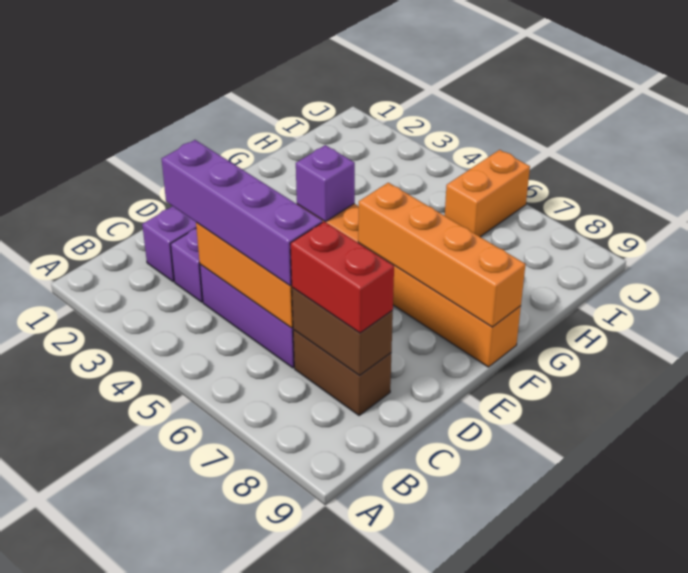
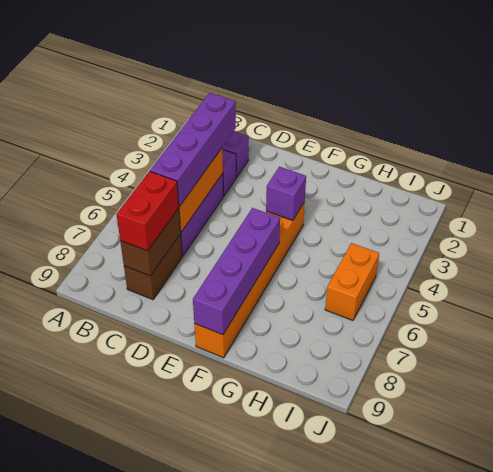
orange 1x4 brick [358,183,526,327] -> purple 1x4 brick [193,208,280,335]
orange 1x2 brick [445,150,530,237] -> orange 1x2 brick turned to [325,243,379,320]

